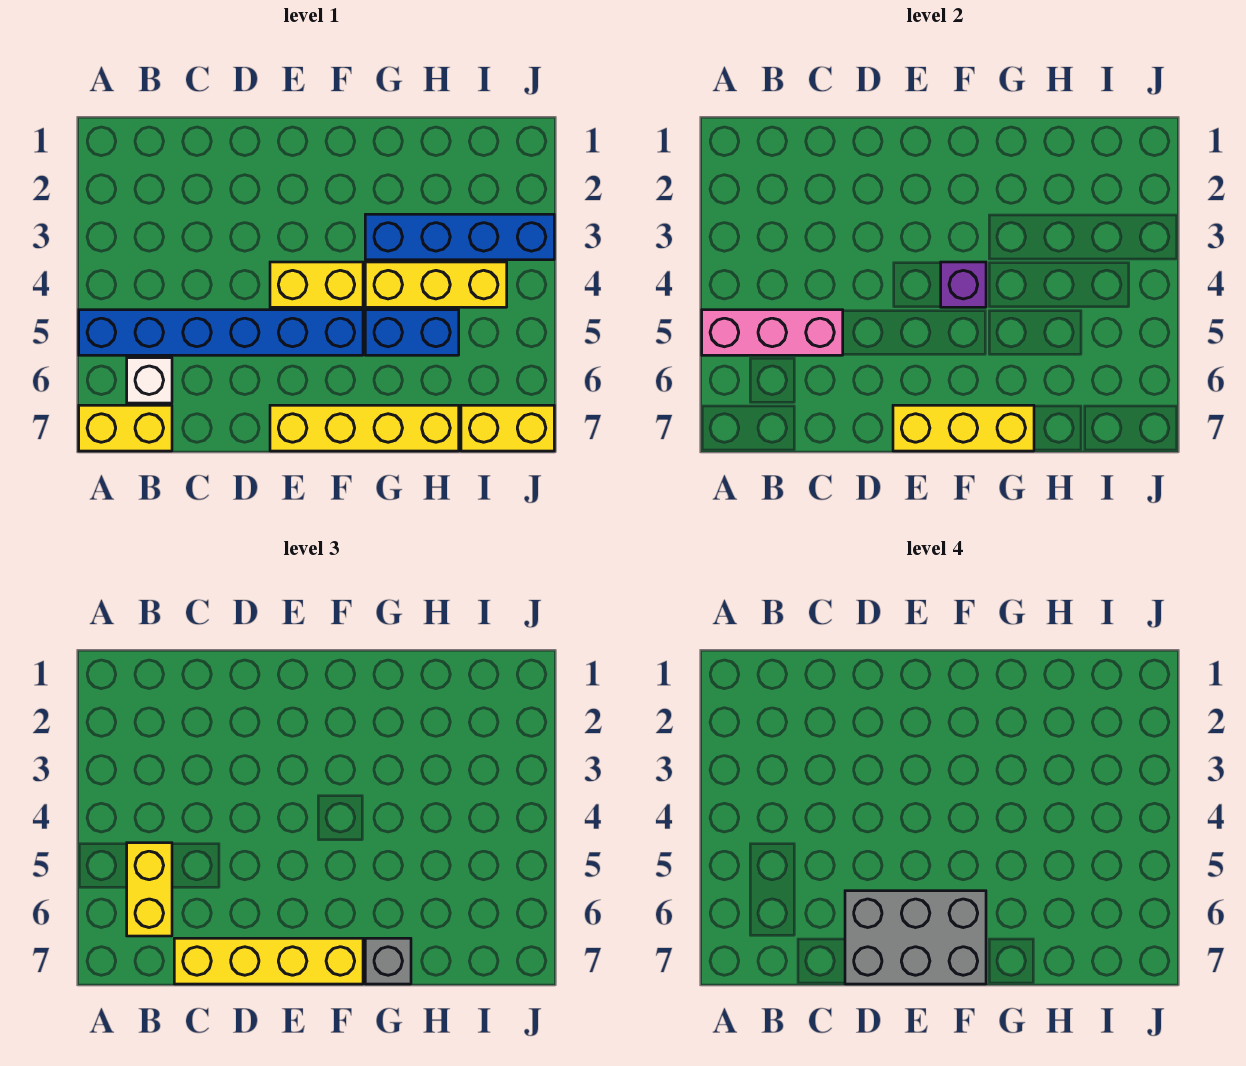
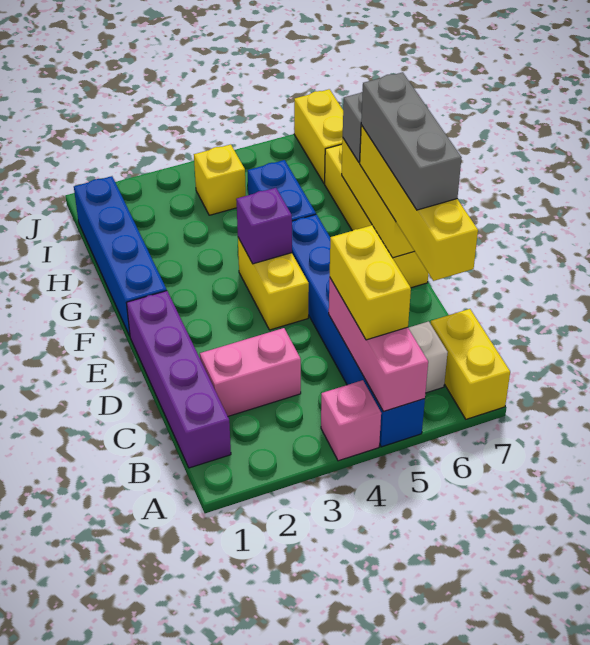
none -> pink 1x1 brick [321,380,381,461]
none -> purple 1x4 brick [127,291,231,468]
yellow 1x2 brick [127,843,172,936] -> yellow 1x2 brick turned to [330,225,411,340]
none -> pink 1x2 brick [200,328,301,416]
grey 2x3 brick [845,891,986,984] -> grey 1x3 brick [361,72,462,210]
blue 1x4 brick [365,214,554,260] -> blue 1x4 brick moved to [74,176,167,336]
yellow 1x3 brick [365,262,507,307] -> yellow 1x1 brick [194,144,246,215]

